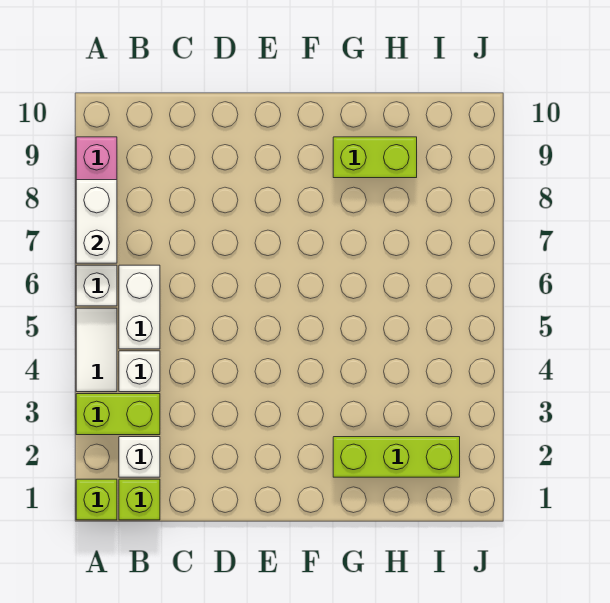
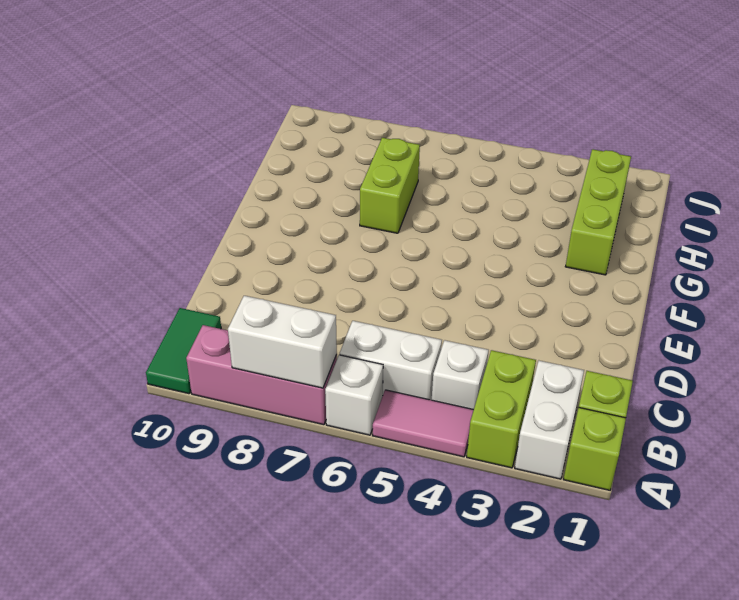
white 1x2 tile [76,308,117,392] -> pink 1x2 tile [372,390,474,457]
none -> green 1x2 tile [146,308,221,394]
white 1x1 brick [119,437,160,477] -> white 1x2 brick [515,361,584,479]
lime 1x2 brick [333,137,417,178] -> lime 1x2 brick moved to [360,138,420,233]

